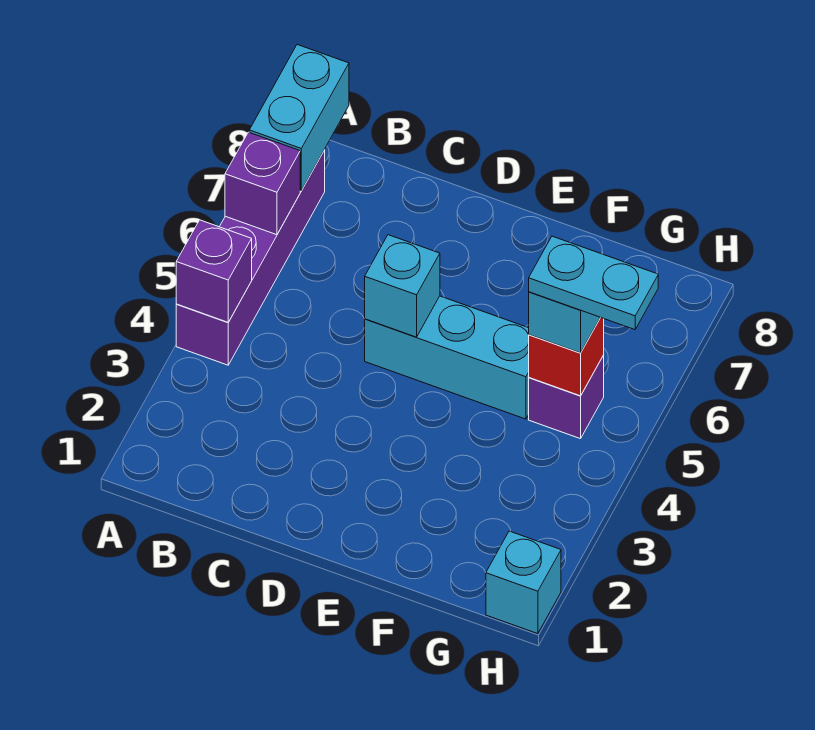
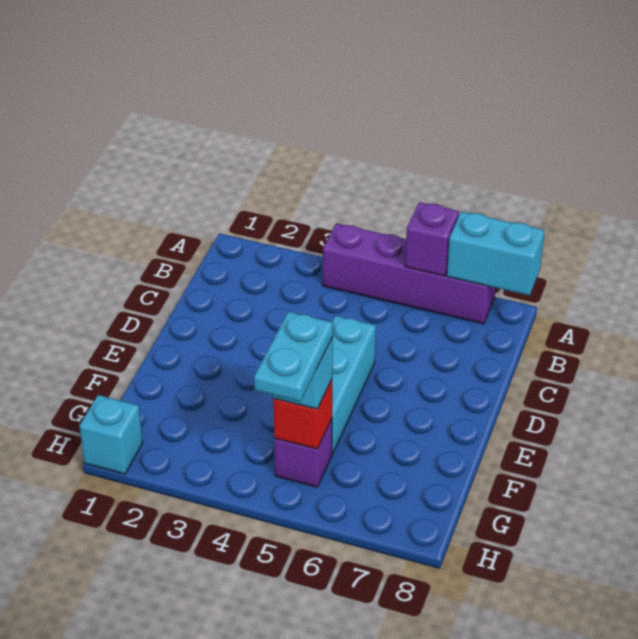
purple 1x1 brick [176,220,252,322] -> none
cyan 1x1 brick [365,235,440,337] -> none

